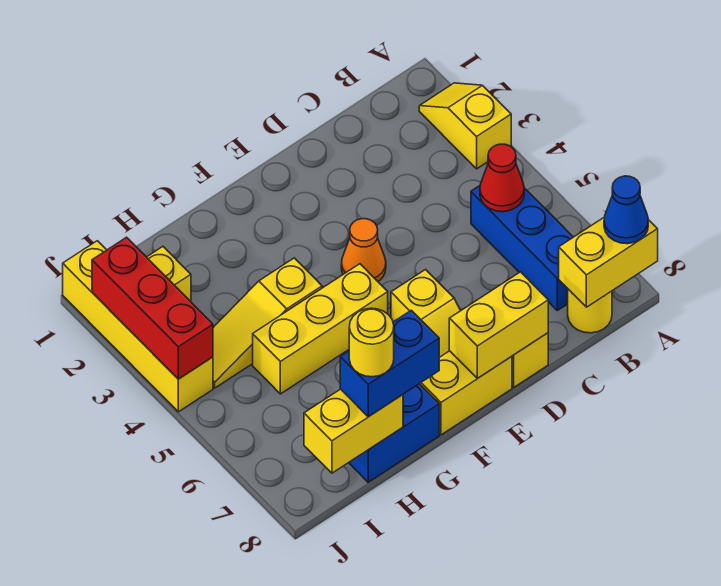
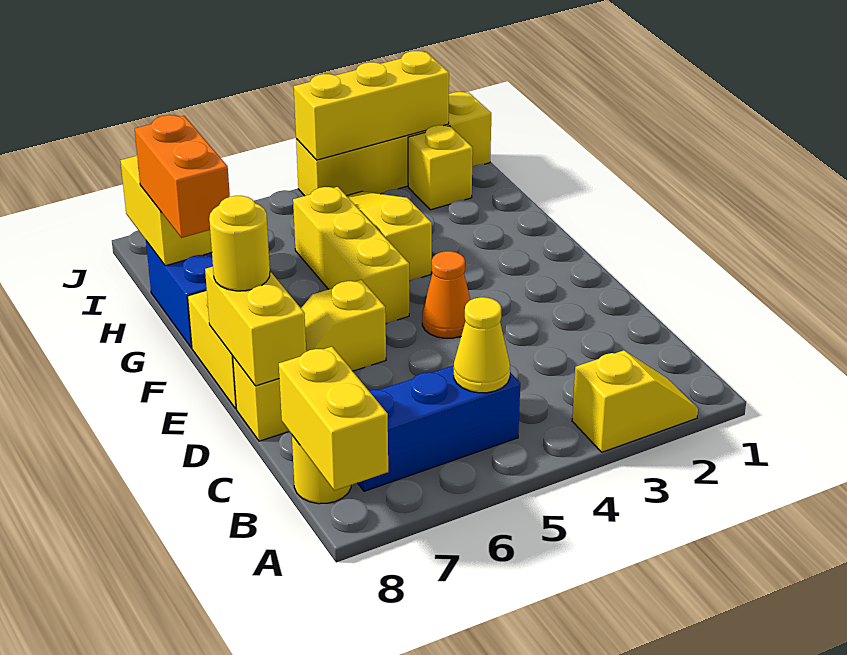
blue 1x1 cone [604,176,648,244] -> none
red 1x1 cone [480,144,524,212] -> yellow 1x1 cone [454,297,510,393]
blue 1x2 brick [340,310,439,417] -> orange 1x2 brick [135,115,230,238]
yellow 1x1 round brick [349,308,394,377] -> yellow 1x1 round brick moved to [209,196,270,291]
red 1x3 brick [92,237,213,379] -> yellow 1x3 brick [294,51,449,160]

